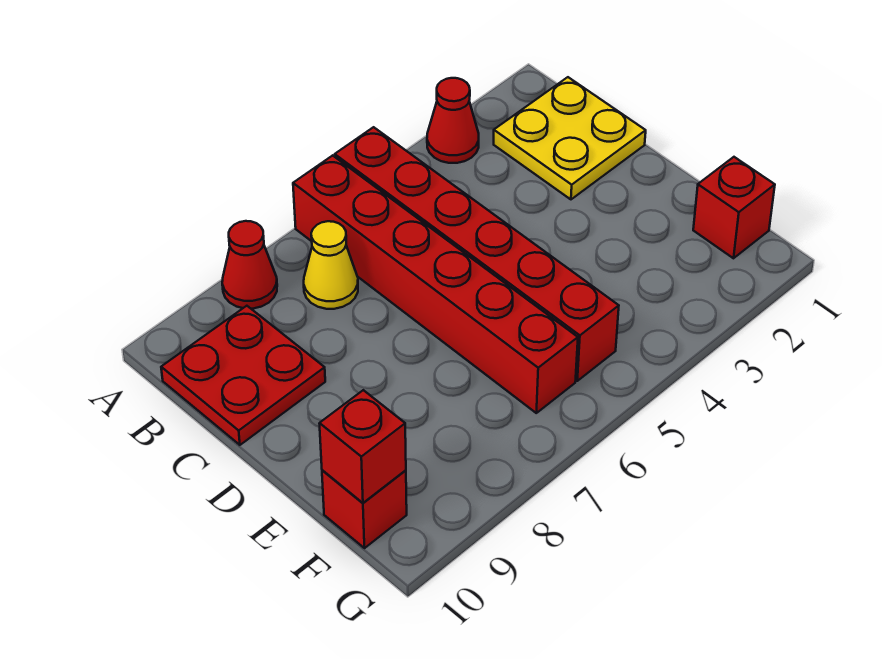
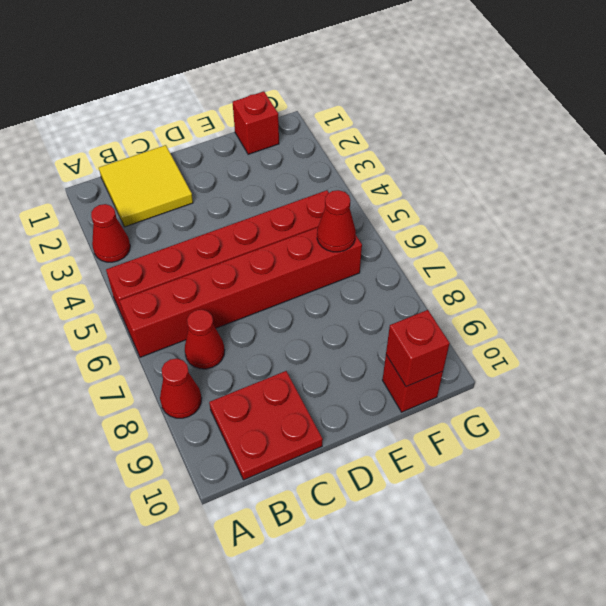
yellow 2x2 plate [494,77,646,199] -> yellow 2x2 tile [99,145,193,227]
yellow 1x1 cone [304,221,358,309] -> red 1x1 cone [185,309,225,369]
none -> red 1x1 cone [317,190,356,252]

